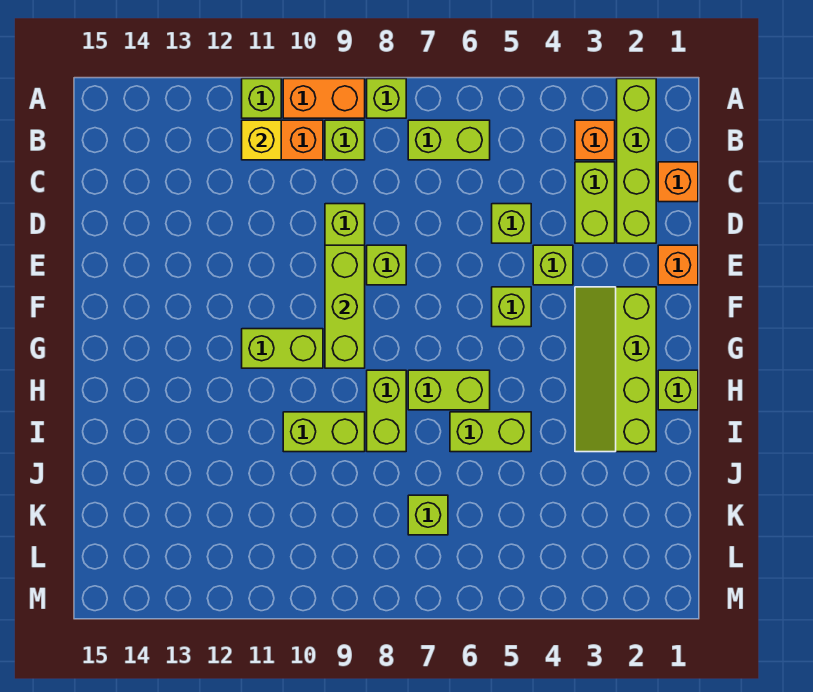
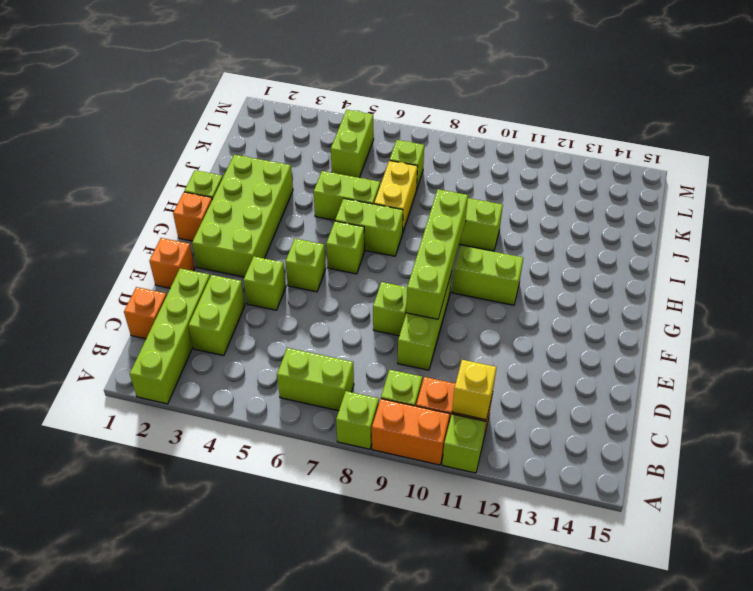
orange 1x1 brick [575,120,615,160] -> orange 1x1 brick moved to [173,192,212,241]
lime 1x1 brick [492,204,531,243] -> lime 1x1 brick moved to [326,221,365,274]
lime 1x3 brick [325,245,365,368] -> lime 1x4 brick [406,189,468,319]
lime 2x4 slope [575,287,656,452] -> lime 2x4 brick [192,155,293,277]
lime 1x2 brick [367,370,406,452] -> lime 1x2 brick moved to [331,110,374,178]
none -> yellow 1x2 brick [374,161,418,231]

